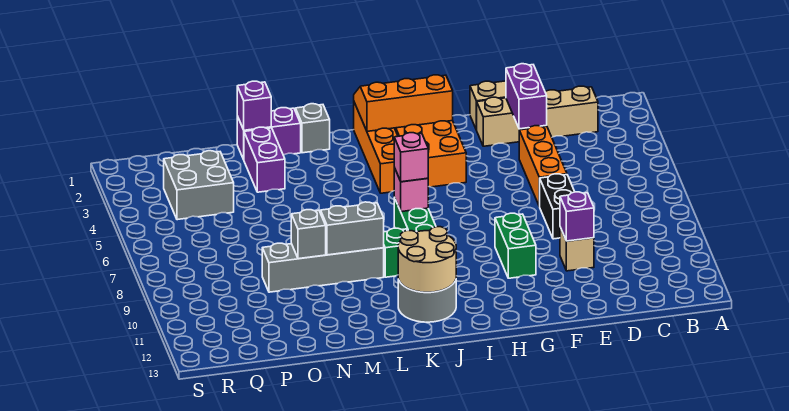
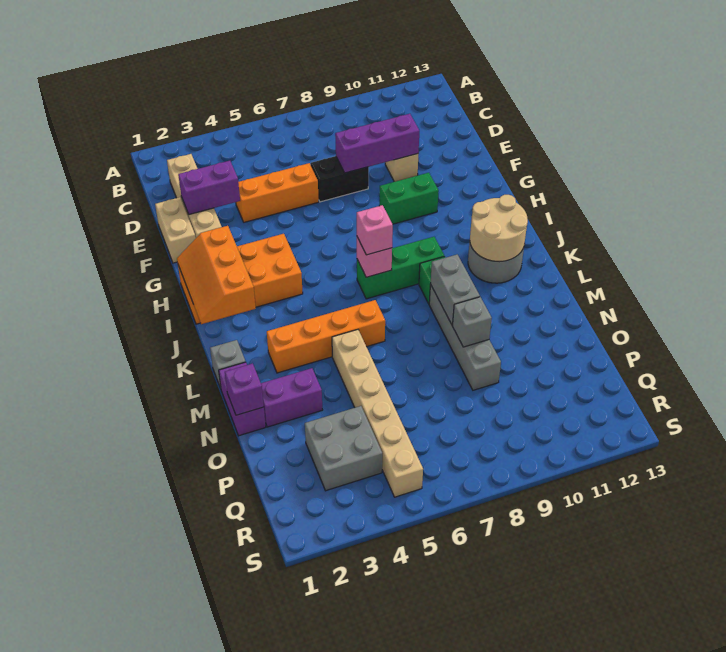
purple 1x1 brick [560,192,594,241] -> purple 1x3 brick [335,114,419,173]
orange 1x4 brick [354,103,398,193] -> orange 1x4 brick moved to [267,300,385,373]
none -> tan 1x6 brick [332,330,423,497]

